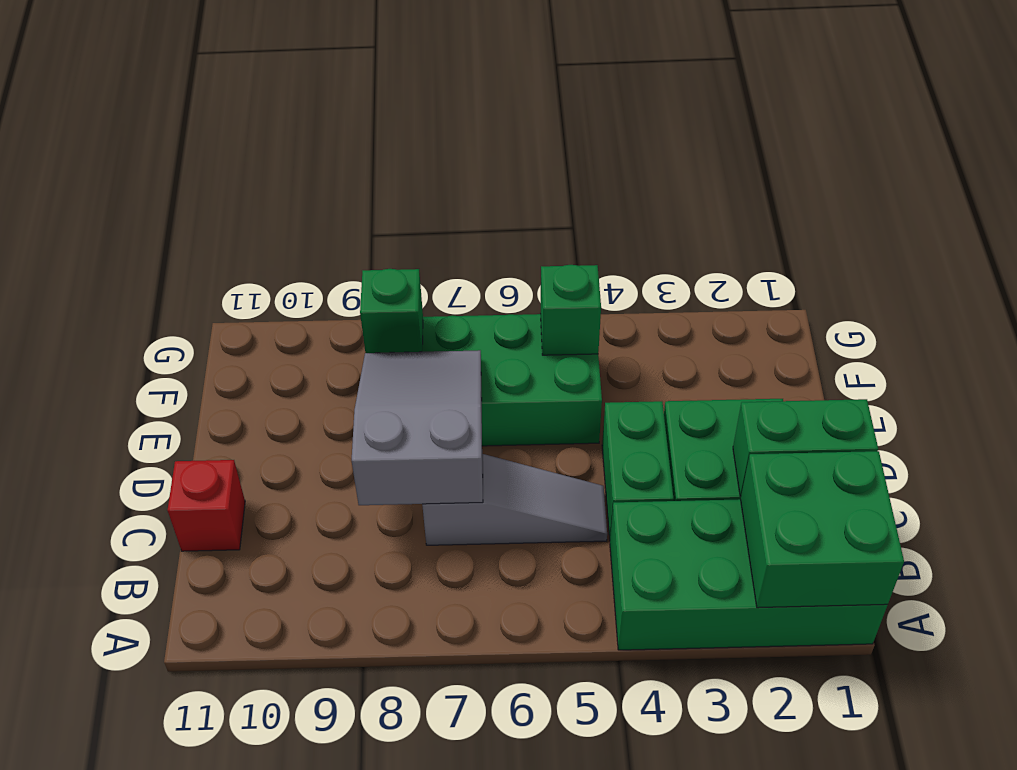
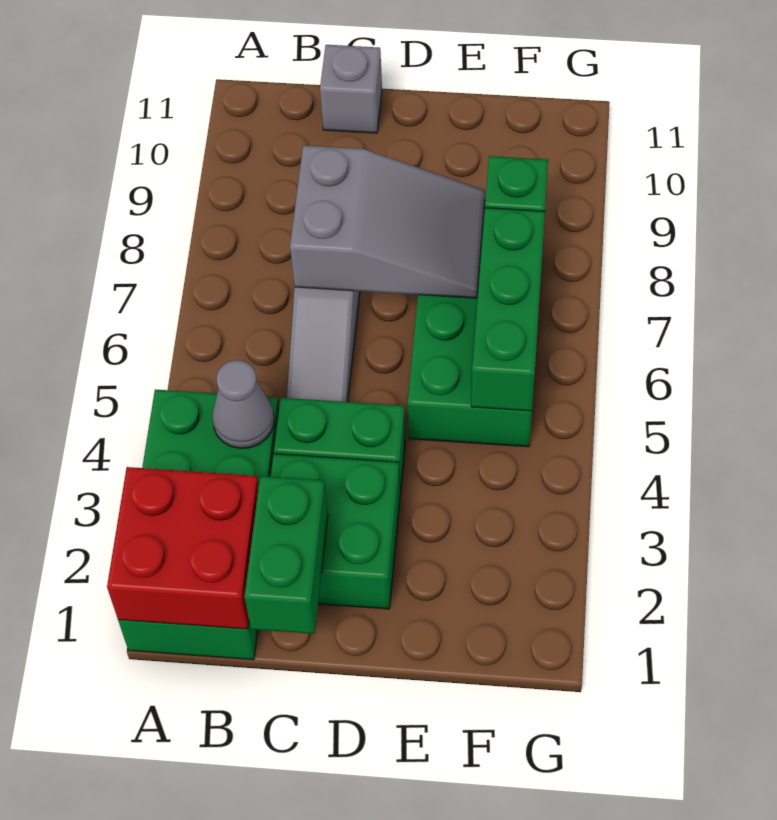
green 2x2 brick [741,451,904,608] -> red 2x2 brick [107,467,259,629]
none -> grey 1x1 cone [212,360,274,449]
red 1x1 brick [168,460,245,551] -> grey 1x1 brick [320,45,382,133]
green 1x1 brick [540,265,601,355] -> green 1x3 brick [471,208,545,411]

